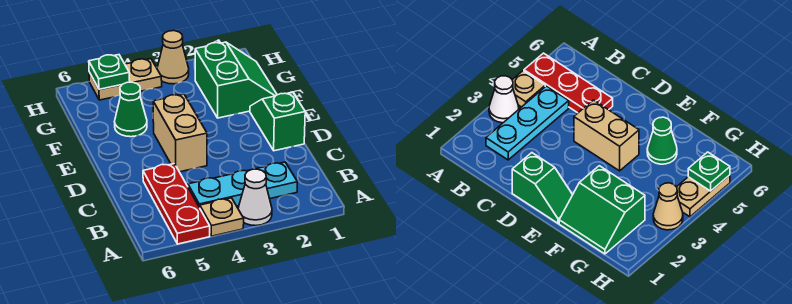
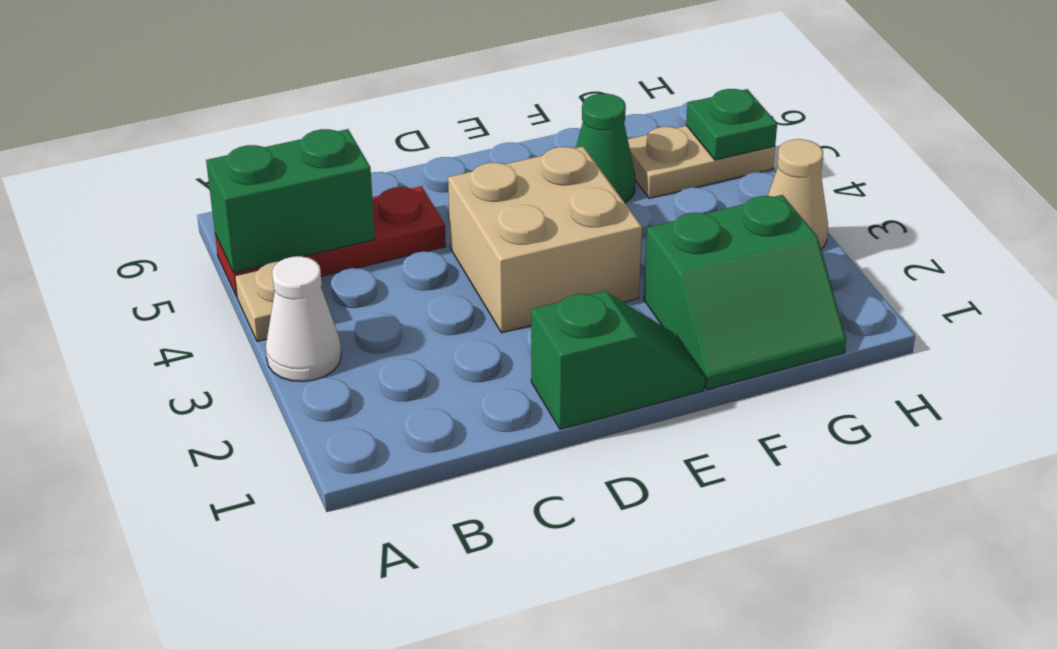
none -> green 1x2 brick [206,129,375,273]
cyan 1x3 plate [188,162,297,208] -> none
tan 1x2 brick [153,94,207,172] -> tan 2x2 brick [448,146,642,333]
tan 1x2 plate [89,59,162,100] -> tan 1x2 plate turned to [628,126,775,198]

